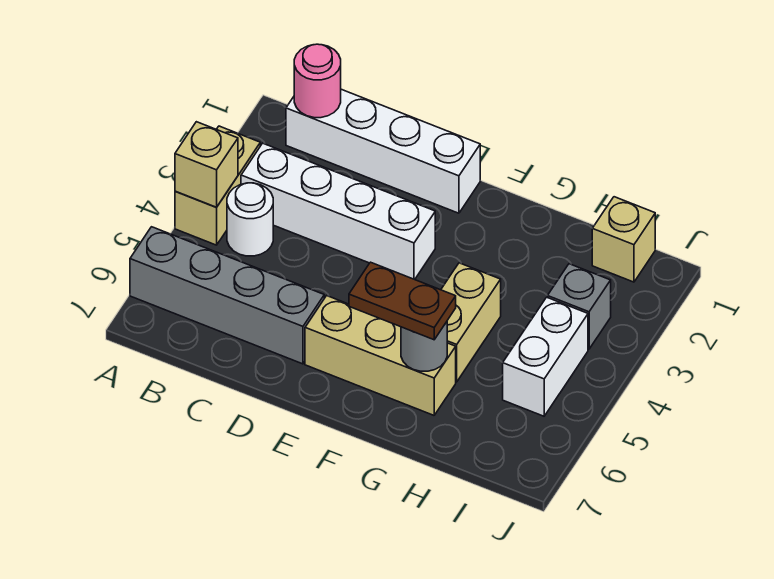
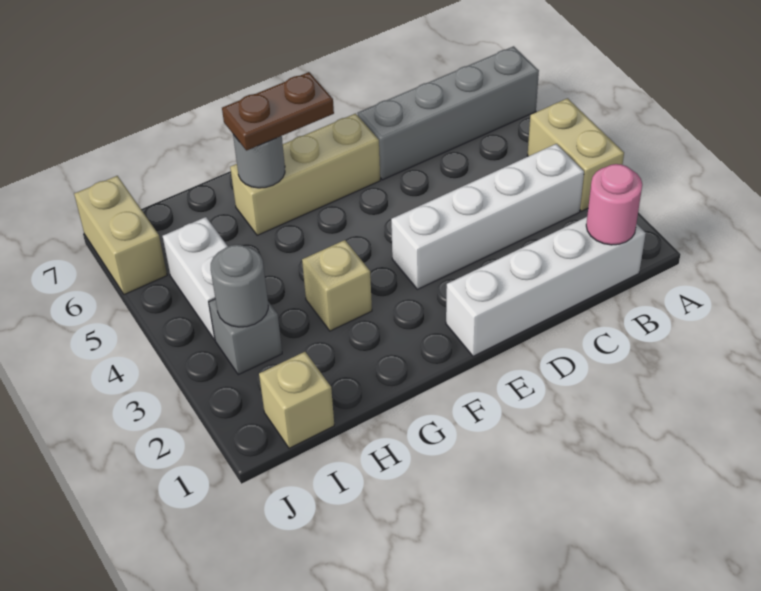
tan 1x1 brick [175,122,238,207] -> tan 1x1 brick moved to [302,240,372,331]
white 1x1 round brick [227,183,273,256] -> none
tan 1x2 brick [441,263,501,382] -> tan 1x2 brick moved to [74,176,167,295]
none -> grey 1x1 round brick [211,245,268,327]

